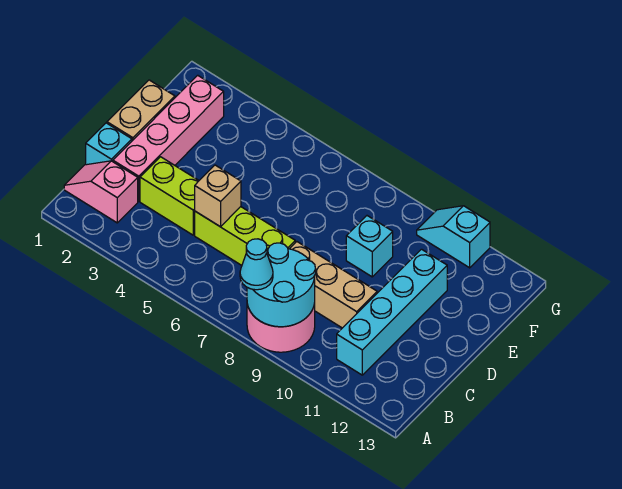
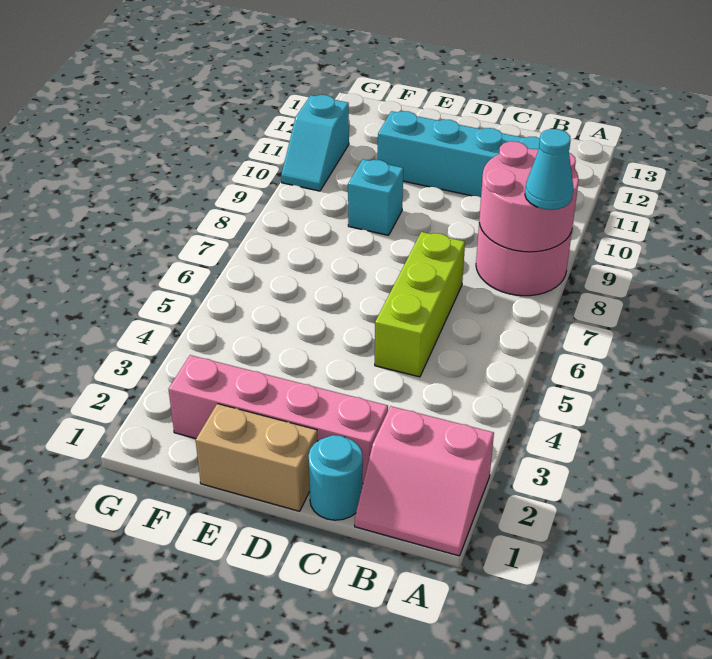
cyan 2x2 round brick [247,243,316,327] -> pink 2x2 round brick [479,141,579,252]
pink 1x2 slope [64,161,138,223] -> pink 2x2 slope [355,406,494,556]
cyan 1x1 brick [86,123,132,165] -> cyan 1x1 round brick [308,435,363,520]
lime 1x2 brick [140,157,199,235] -> none
tan 1x1 brick [195,165,241,227] -> none
tan 1x3 brick [290,242,377,328] -> none

